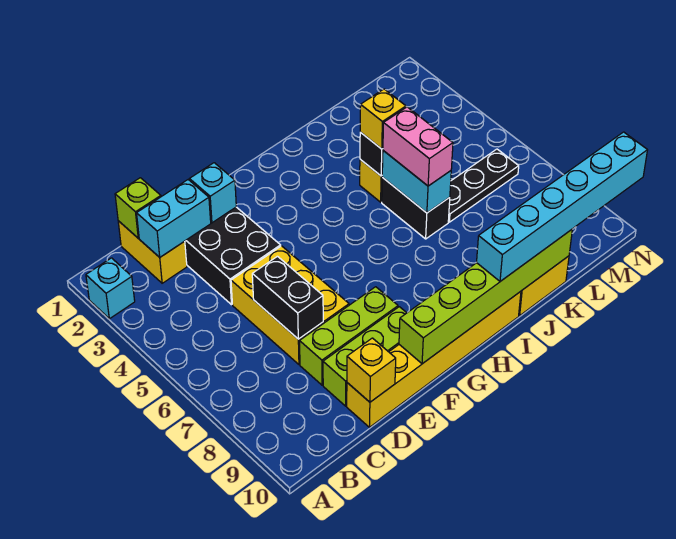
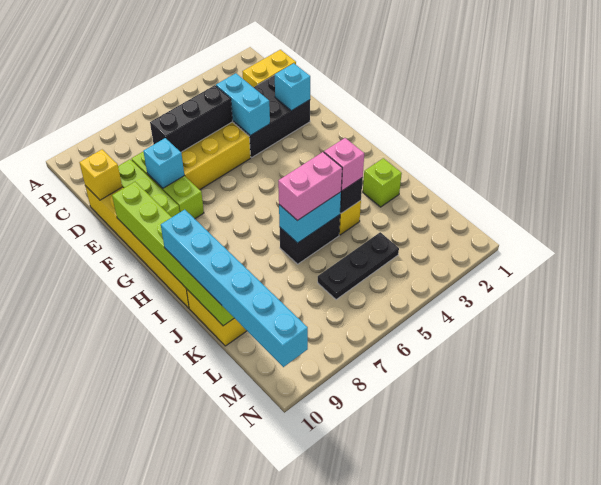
cyan 1x1 brick [86,258,135,319] -> cyan 1x1 brick moved to [143,138,184,188]
lime 1x1 brick [115,178,161,238] -> lime 1x1 brick moved to [363,158,402,207]
cyan 1x2 brick [137,180,211,257] -> cyan 1x2 brick moved to [216,73,270,136]
black 1x2 brick [252,256,323,339] -> black 1x3 brick [150,85,233,152]
yellow 1x1 brick [360,89,406,149] -> pink 1x1 brick [324,138,364,191]
black 1x3 plate [448,149,519,222] -> black 1x3 plate turned to [318,232,399,300]

